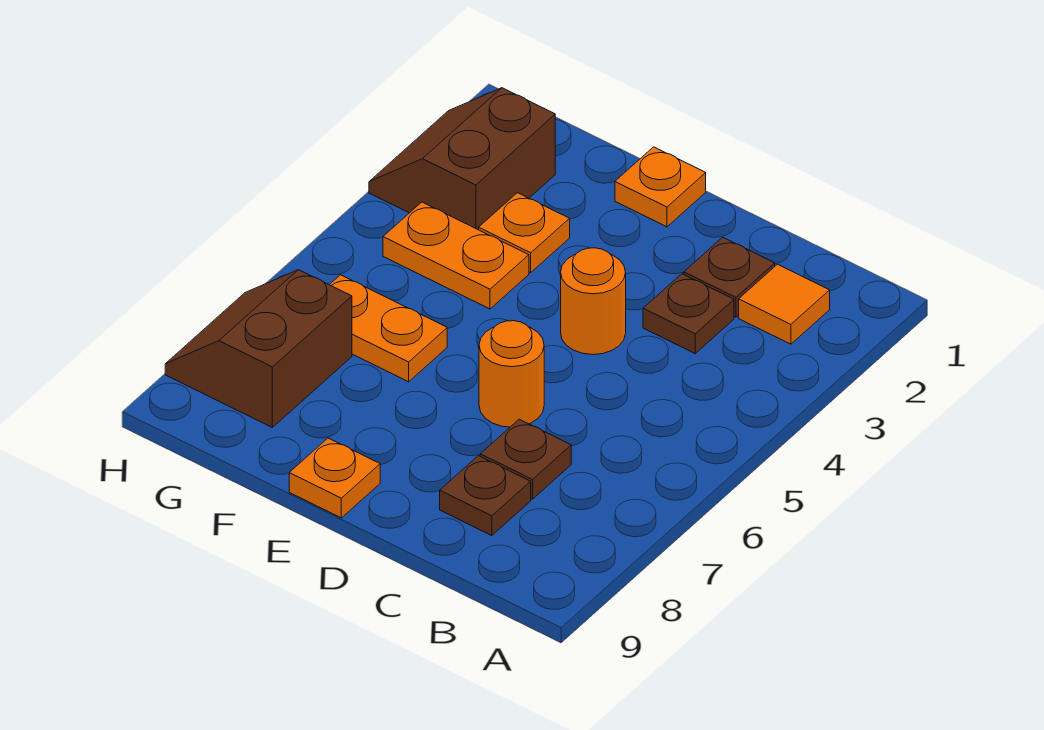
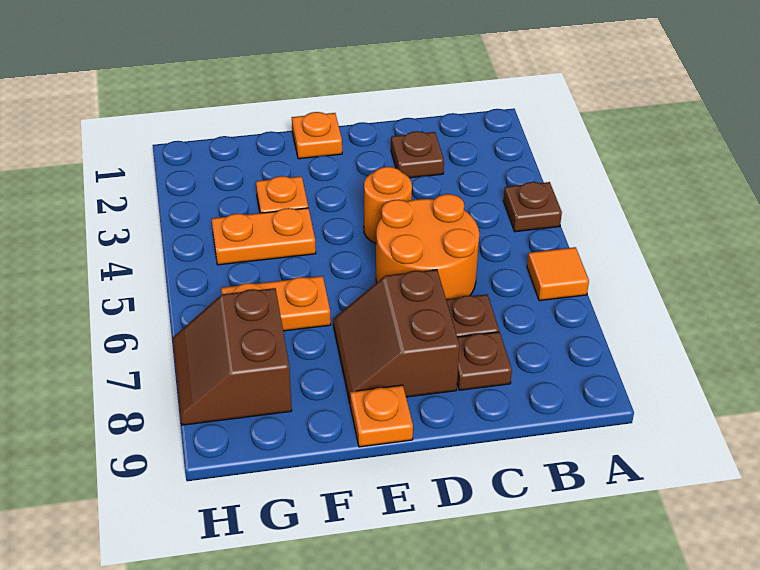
orange 1x1 tile [739,264,830,344] -> orange 1x1 tile moved to [527,247,589,301]
brown 1x1 plate [643,274,734,353] -> brown 1x1 plate moved to [503,182,562,232]
orange 1x1 round brick [479,321,544,427] -> orange 2x2 round brick [376,194,479,299]
brown 2x2 slope [369,88,555,230] -> brown 2x2 slope moved to [333,270,460,402]

